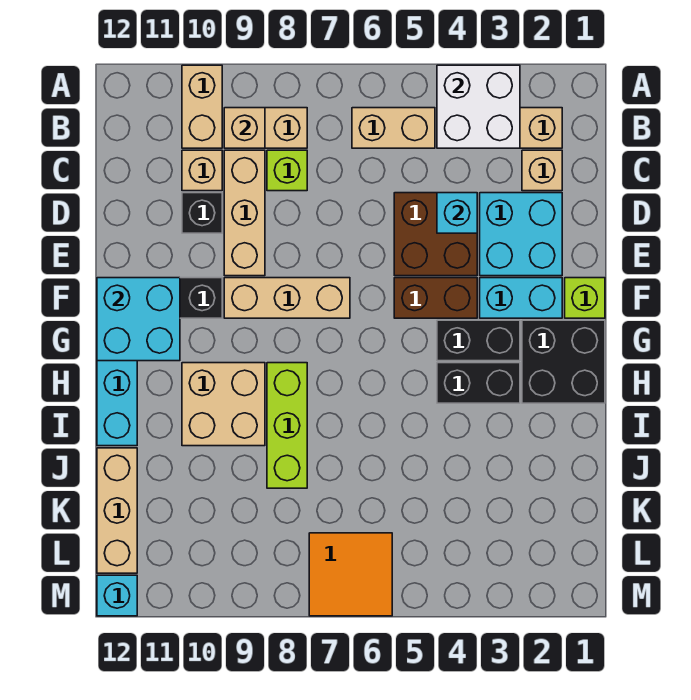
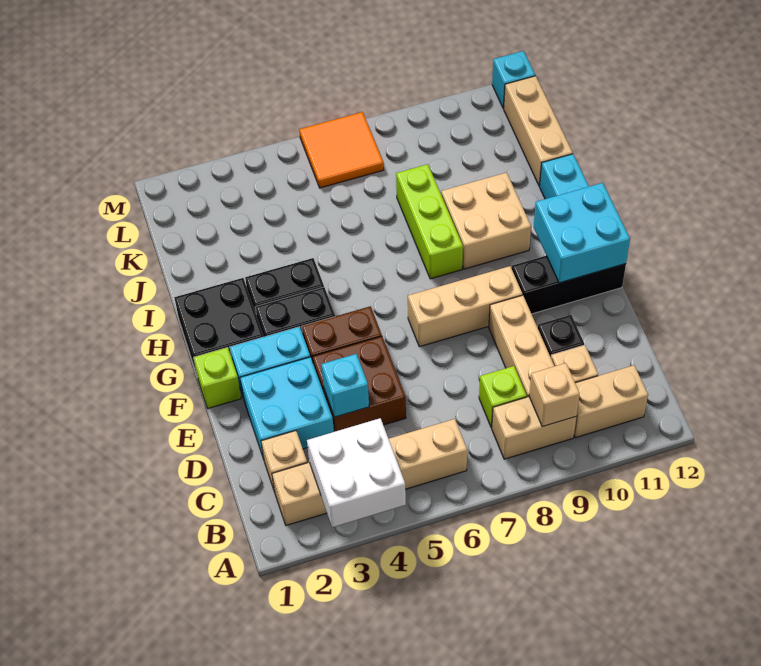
tan 1x2 brick [182,65,222,148] -> tan 1x2 brick turned to [574,365,648,438]

